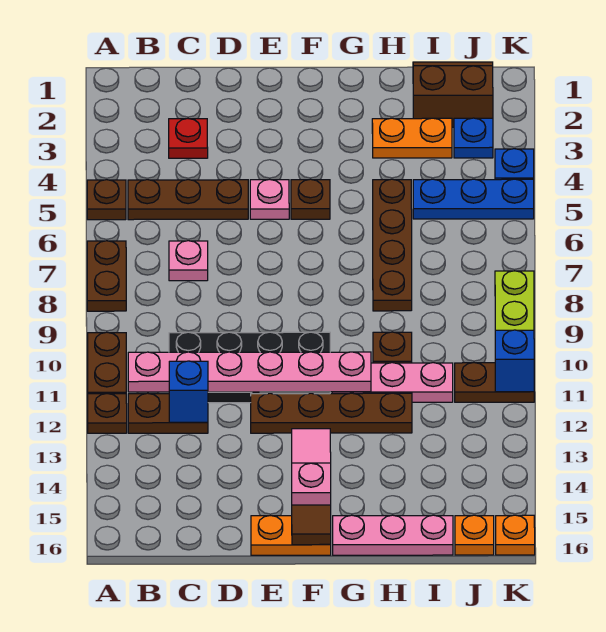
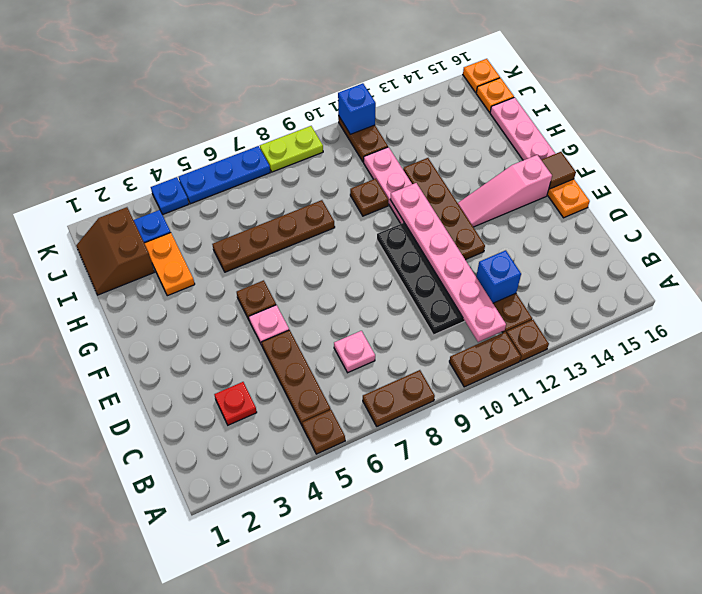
blue 1x3 plate [413,179,534,219] -> blue 1x3 plate turned to [179,146,270,204]

